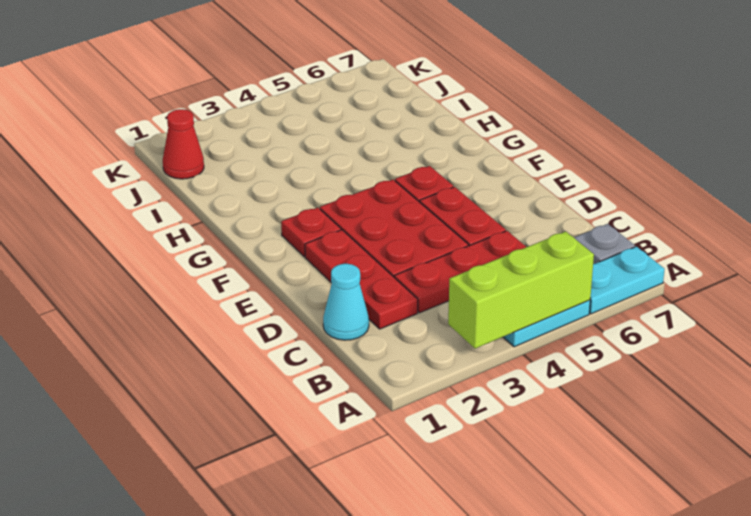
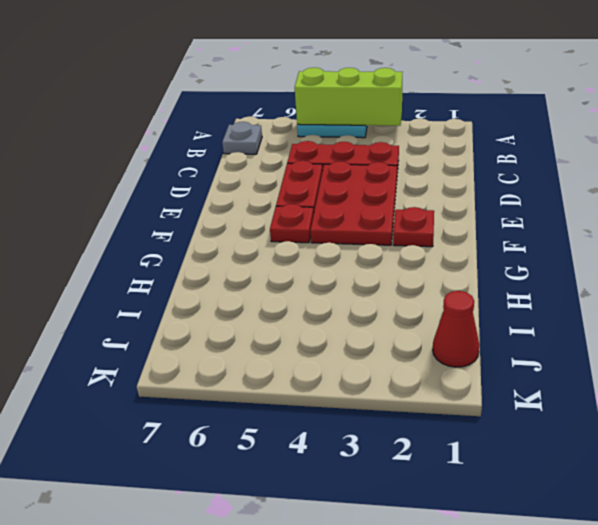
cyan 1x2 plate [589,247,665,314] -> none
cyan 1x1 cone [323,264,369,340] -> none
red 1x3 plate [305,230,418,329] -> none

